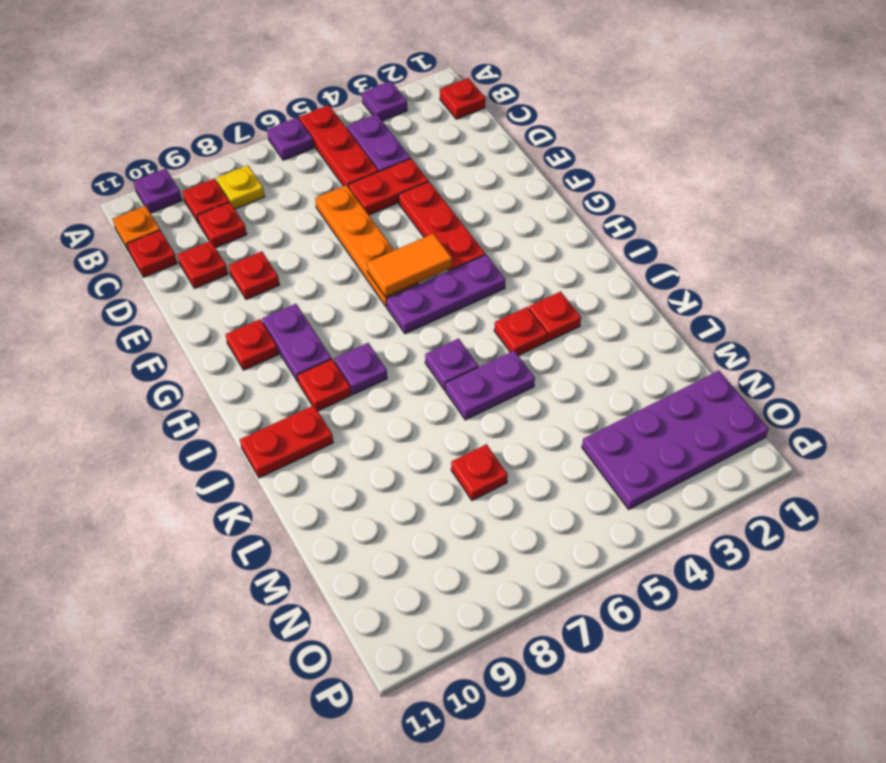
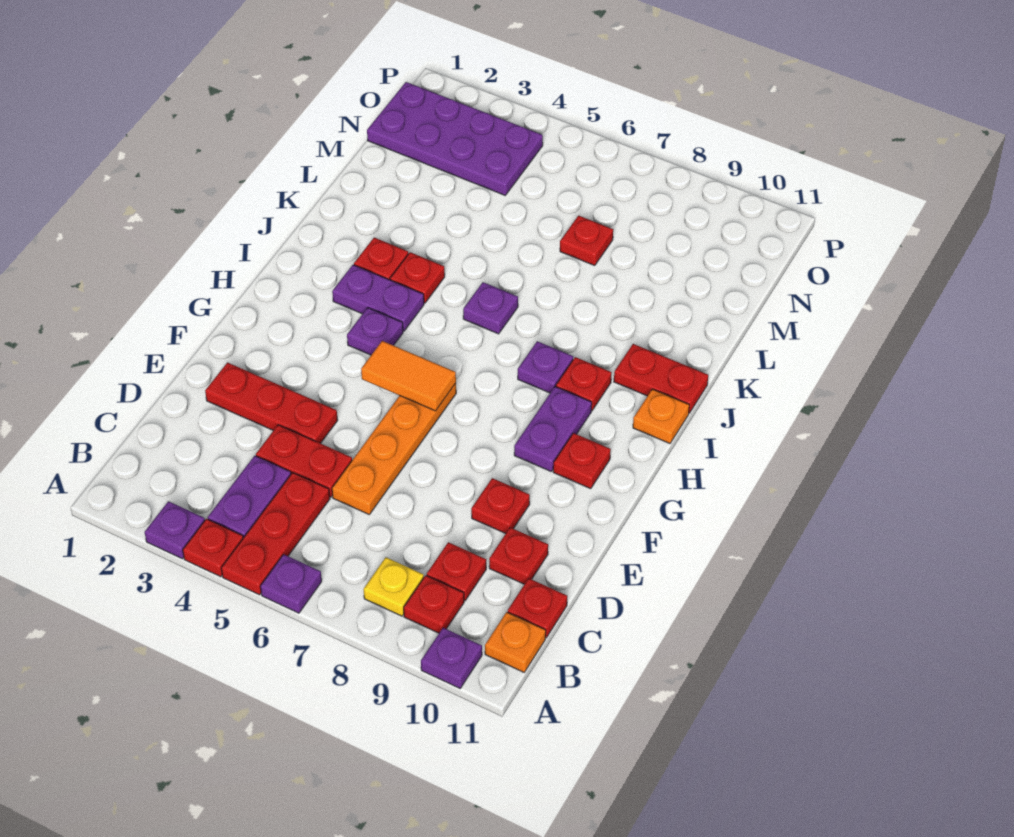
red 1x1 plate [440,78,485,119] -> red 1x1 plate moved to [183,519,243,577]
red 1x3 plate [399,182,485,271] -> red 1x3 plate turned to [205,363,338,443]
purple 1x3 plate [386,255,505,334] -> purple 1x1 plate [347,308,403,355]
none -> orange 1x1 plate [633,389,689,444]
purple 1x2 plate [446,351,535,420] -> purple 1x2 plate moved to [332,265,424,331]

